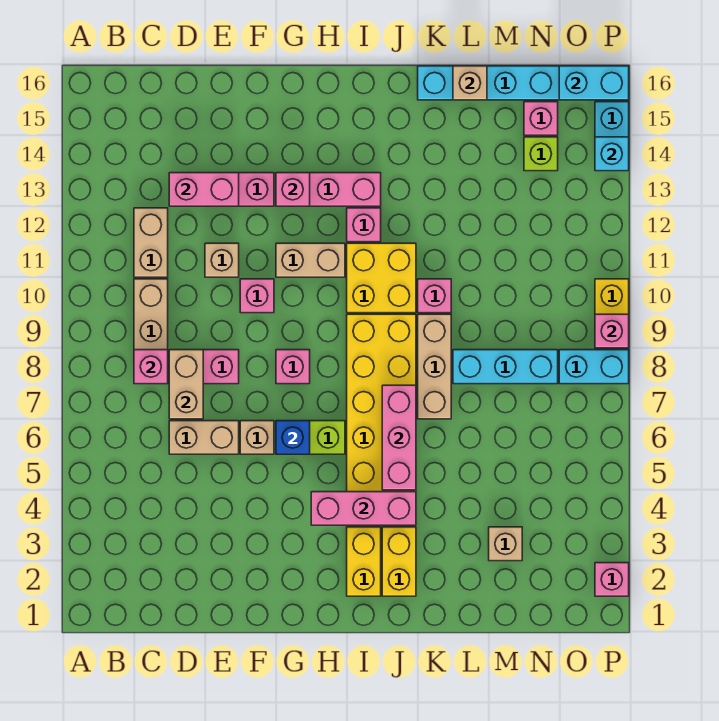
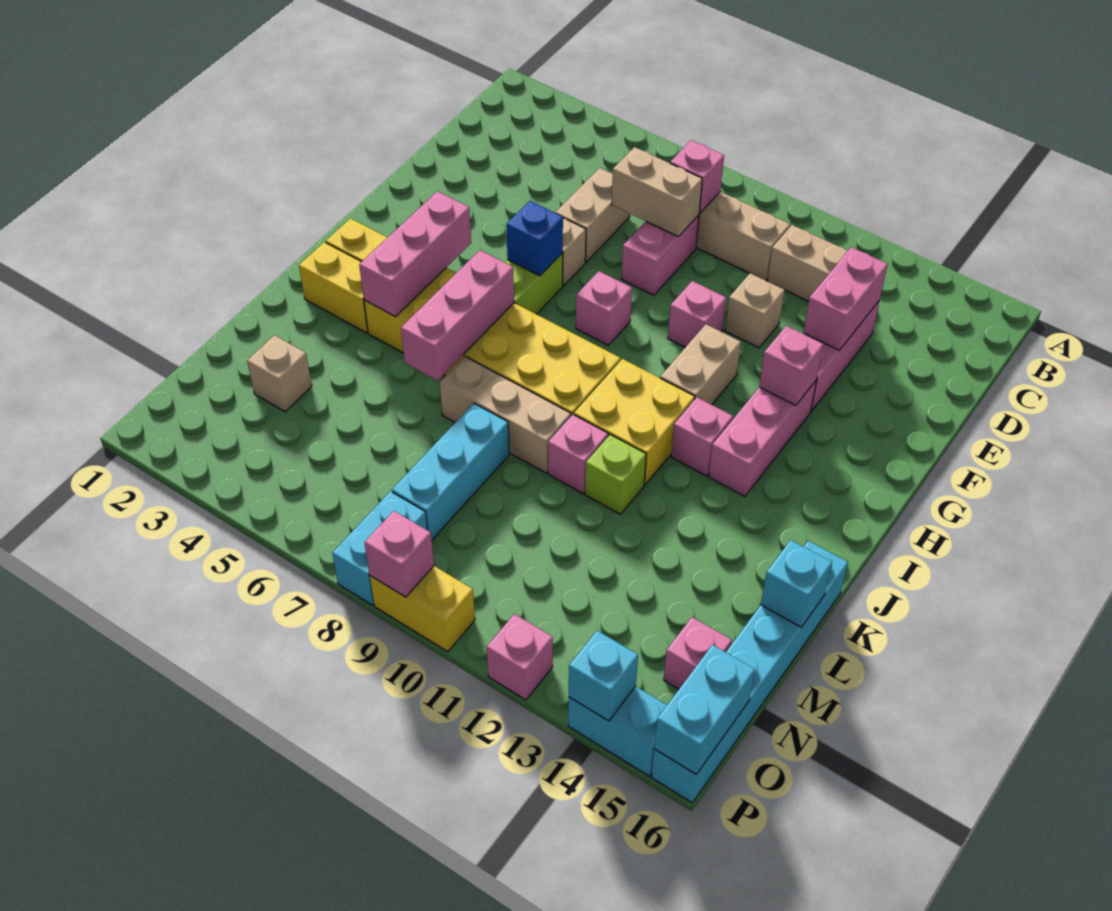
pink 1x3 brick [382,385,416,490] -> pink 1x3 brick turned to [401,250,514,381]
tan 1x1 brick [453,66,487,100] -> cyan 1x1 brick [761,540,832,627]
lime 1x1 brick [524,137,558,171] -> lime 1x1 brick moved to [585,435,646,514]
pink 1x1 brick [595,563,629,596] -> pink 1x1 brick moved to [487,614,553,700]

